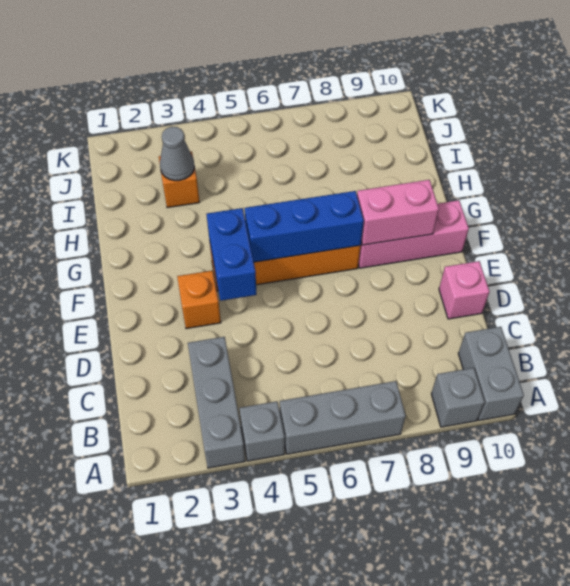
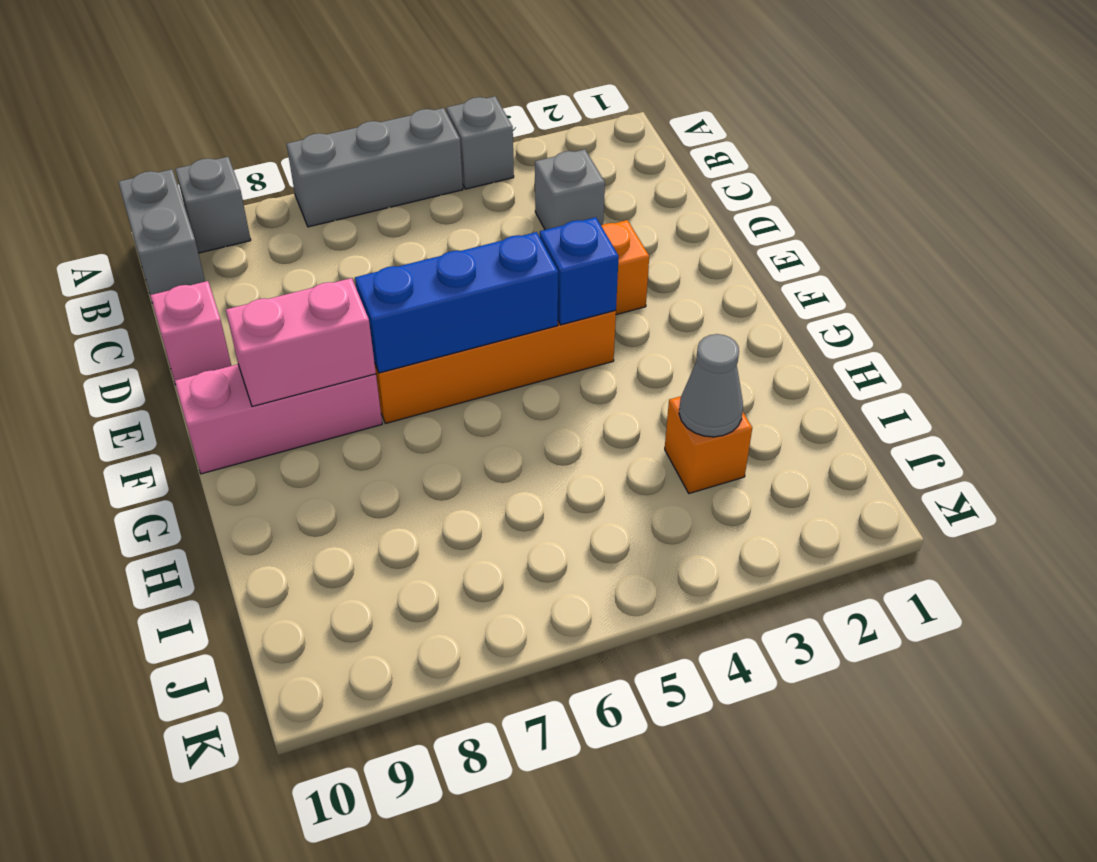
grey 1x3 brick [188,337,245,468] -> grey 1x1 brick [535,149,605,230]
blue 1x2 brick [207,208,257,301] -> blue 1x1 brick [540,217,619,325]

